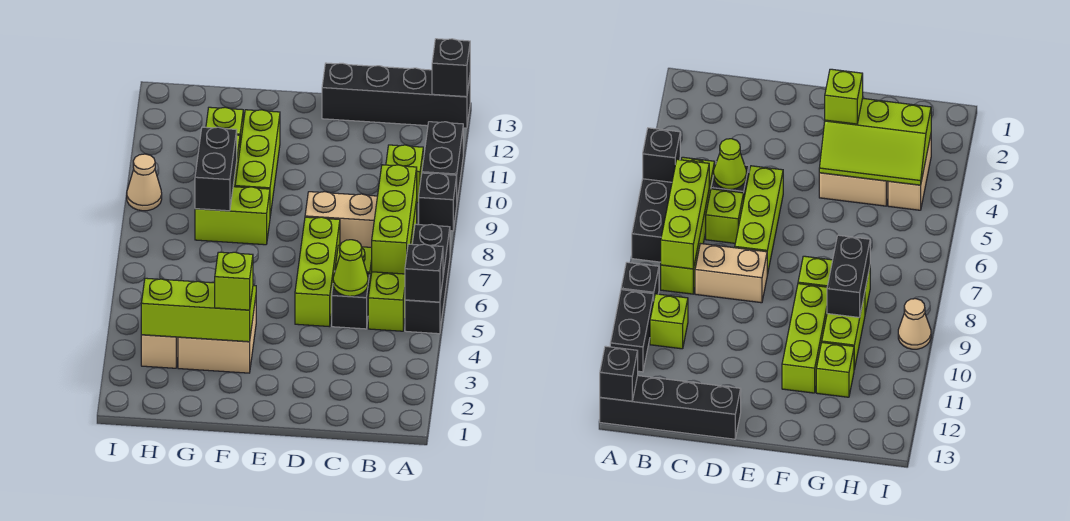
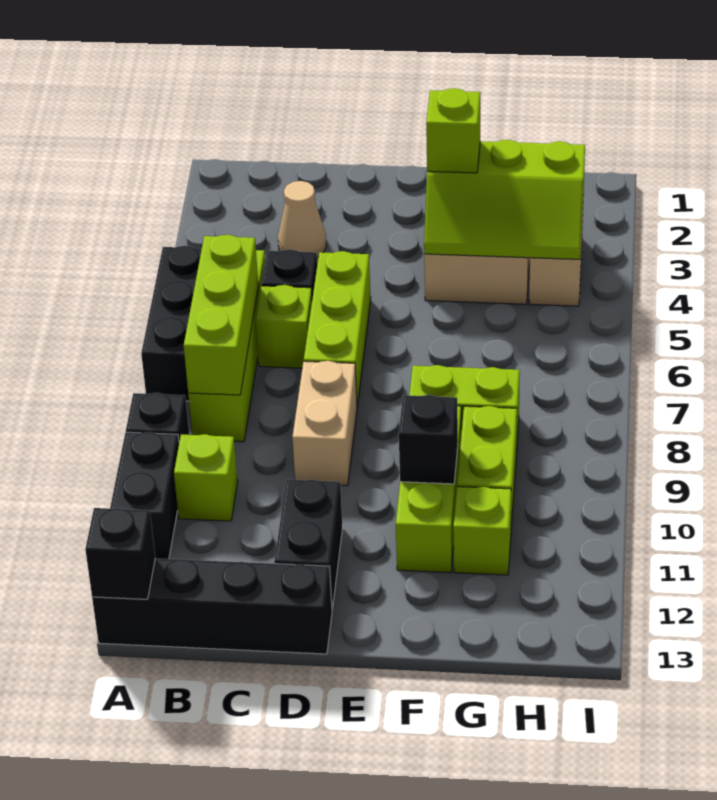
black 1x1 brick [405,244,443,302] -> black 1x1 brick moved to [399,395,458,484]
lime 1x1 cone [333,240,368,296] -> none
tan 1x2 brick [305,192,377,247] -> tan 1x2 brick turned to [292,361,357,486]
black 1x2 brick [195,127,237,211] -> black 1x2 brick moved to [274,479,343,609]
tan 1x1 cone [127,154,162,211] -> tan 1x1 cone moved to [278,181,326,257]

